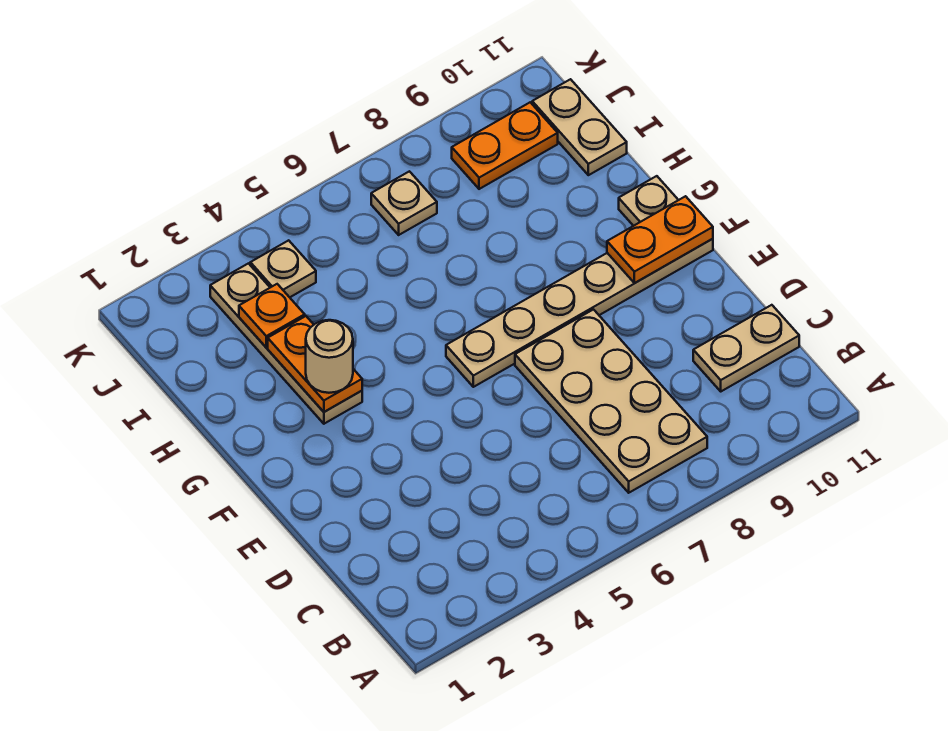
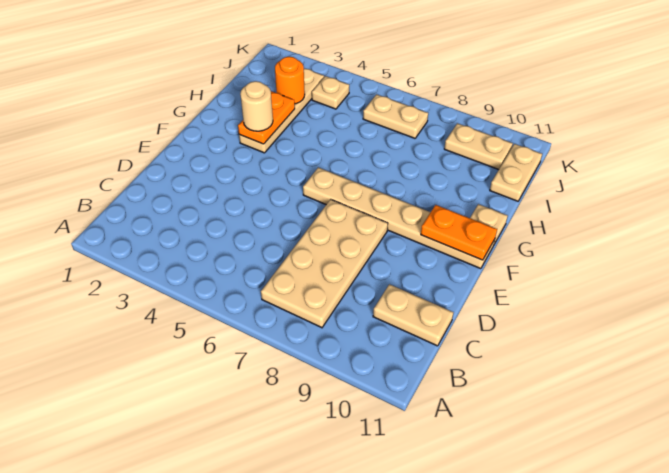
orange 1x1 plate [239,284,305,347] -> orange 1x1 round brick [275,57,305,104]
tan 1x1 plate [371,171,437,235] -> tan 1x2 plate [363,94,428,138]
orange 1x2 plate [452,102,558,189] -> tan 1x2 plate [444,123,513,170]

